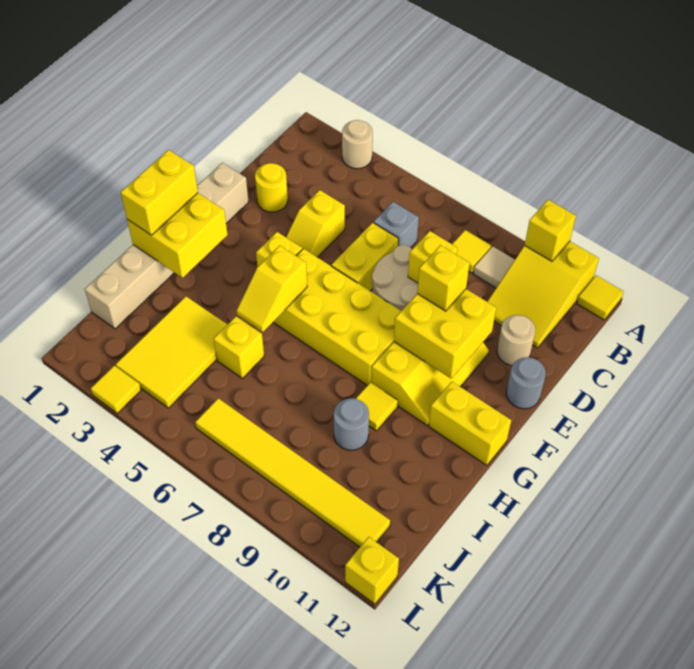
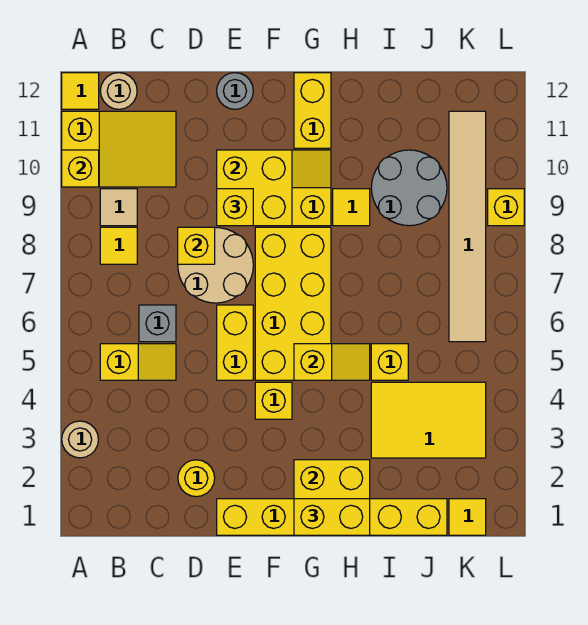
yellow 1x2 slope [286,190,345,257] -> yellow 1x2 slope moved to [100,344,176,380]
yellow 1x2 brick [331,223,398,291] -> yellow 1x2 brick turned to [217,305,253,380]
tan 1x1 round brick [497,315,535,365] -> tan 1x1 round brick moved to [100,73,137,109]
tan 1x6 brick [85,163,249,329] -> yellow 1x6 brick [217,499,447,535]
grey 1x1 round brick [334,398,369,450] -> grey 2x2 round brick [371,150,447,226]
yellow 1x6 tile [195,398,390,547] -> tan 1x6 tile [449,111,486,342]
yellow 1x1 tile [91,366,141,413] -> yellow 1x1 tile moved to [449,499,486,535]
yellow 1x1 brick [345,537,399,604] -> yellow 1x1 brick moved to [488,189,524,226]

